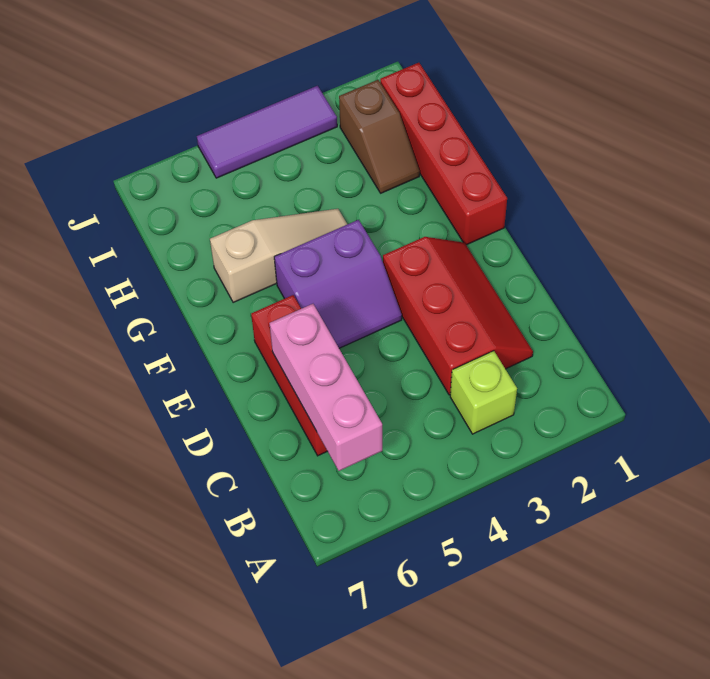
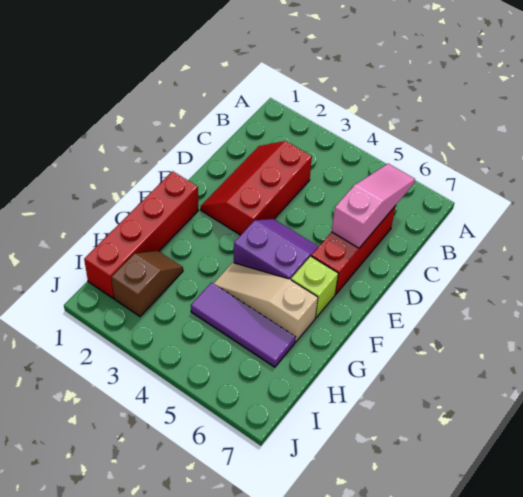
lime 1x1 brick [450,351,517,434] -> lime 1x1 brick moved to [291,256,338,318]
pink 1x3 brick [269,304,382,471] -> pink 1x3 slope [332,164,415,248]
purple 1x3 tile [197,86,337,178] -> purple 1x3 tile moved to [191,283,295,367]

